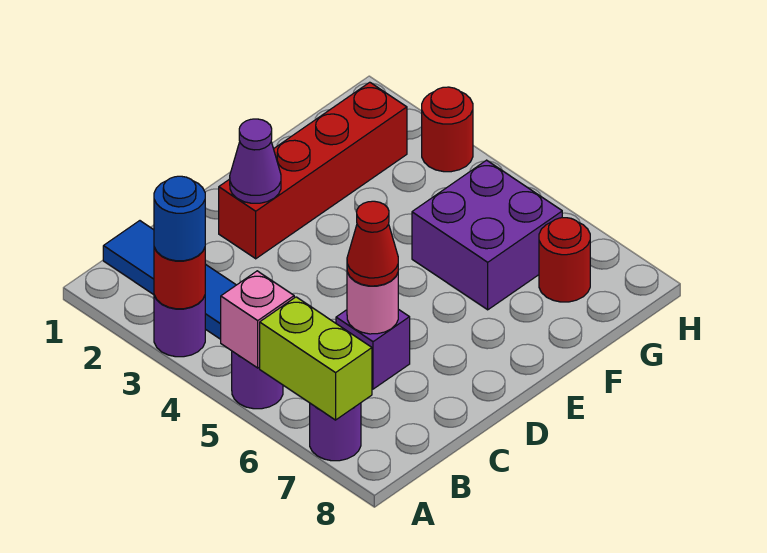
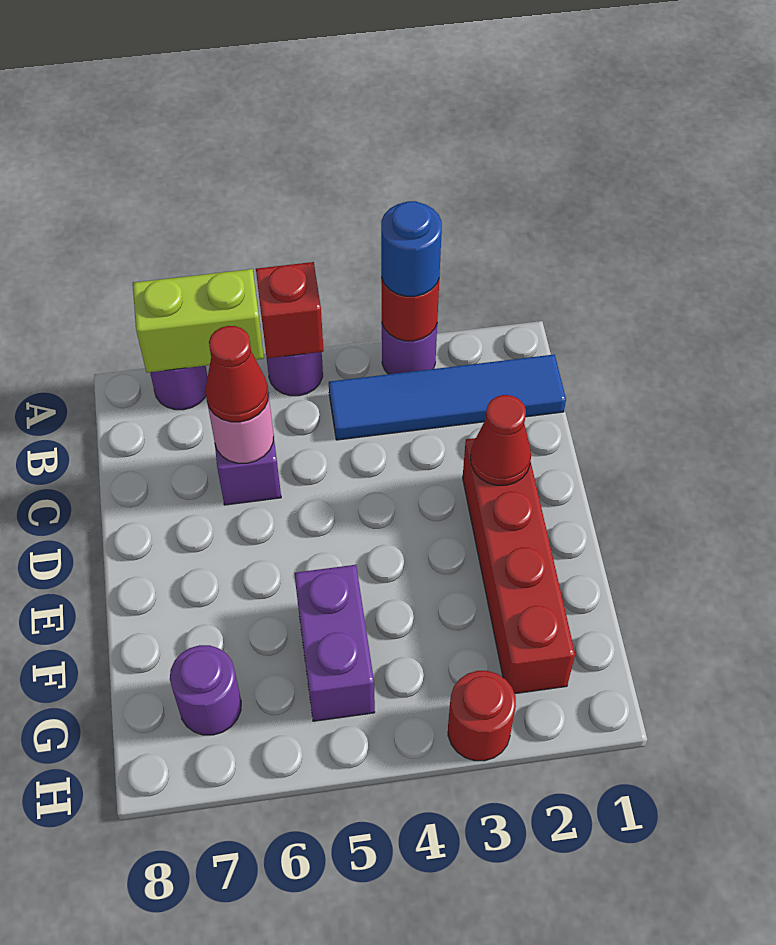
pink 1x1 brick [221,271,294,368] -> red 1x1 brick [256,262,324,358]
purple 1x1 cone [230,119,281,203] -> red 1x1 cone [471,395,531,485]
purple 2x2 brick [412,160,562,310] -> purple 1x2 brick [294,565,375,721]
red 1x1 round brick [539,218,590,302] -> purple 1x1 round brick [170,645,241,735]

